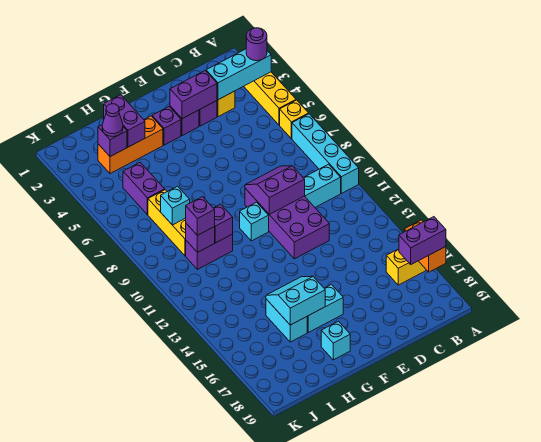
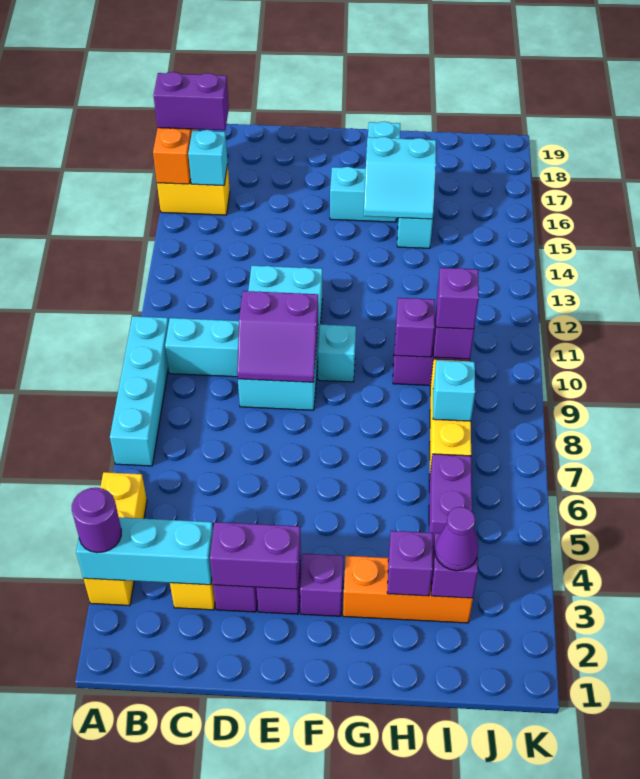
yellow 1x1 brick [280,100,309,139] -> none
none -> cyan 1x1 brick [188,130,228,186]
purple 2x4 brick [245,188,329,259] -> cyan 2x4 brick [238,266,322,410]
purple 1x2 brick [104,95,145,147] -> purple 1x1 brick [387,531,433,596]

